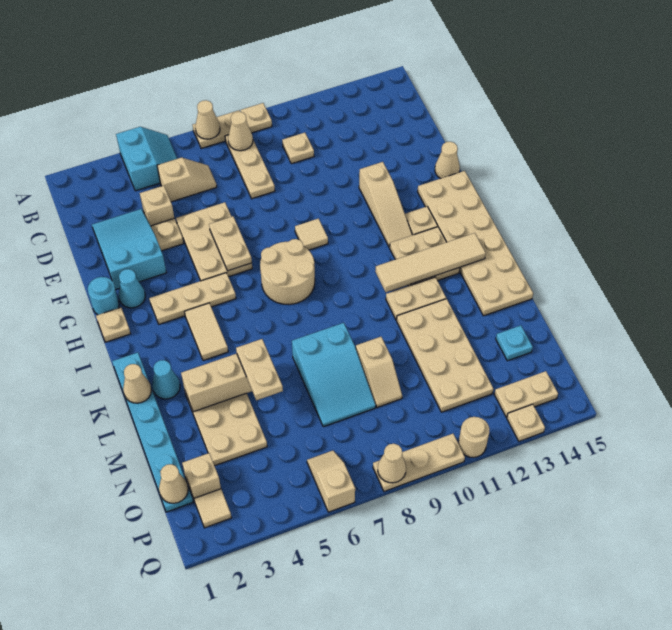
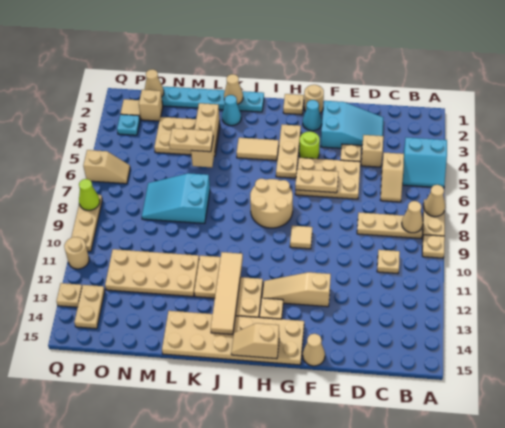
cyan 1x1 round brick [88,277,119,315] -> tan 1x1 round brick [304,85,324,113]
none -> lime 1x1 round brick [299,132,320,159]
tan 1x2 slope [356,337,402,407] -> tan 1x2 slope moved to [231,323,279,359]
cyan 1x1 plate [496,325,533,361] -> cyan 1x1 plate moved to [117,114,140,135]
tan 1x1 cone [378,444,406,483] -> lime 1x1 cone [79,179,100,210]

